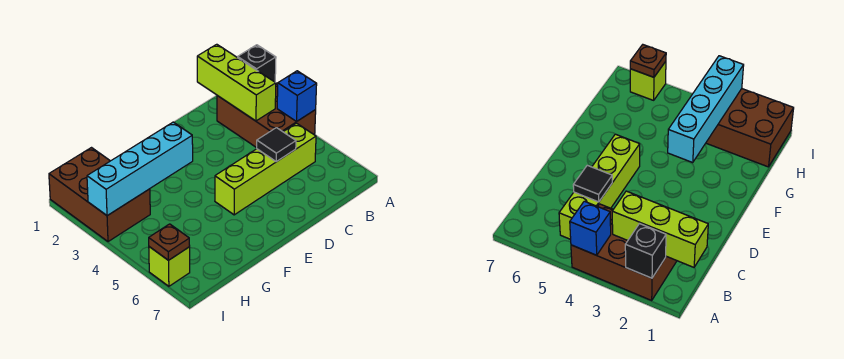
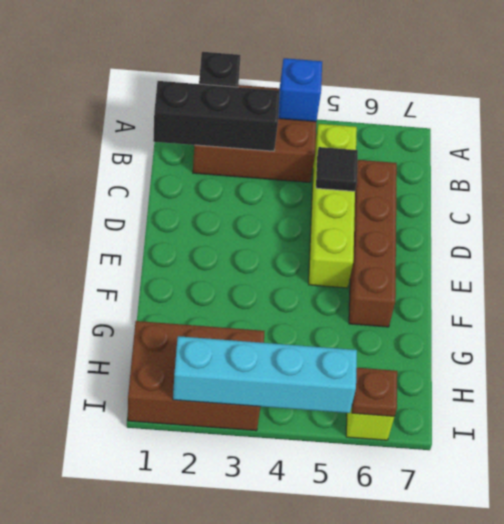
lime 1x3 brick [197,44,276,121] -> black 1x3 brick [153,81,280,151]
none -> brown 1x4 brick [349,160,397,327]
cyan 1x4 brick [87,122,193,216] -> cyan 1x4 brick turned to [173,336,357,413]

